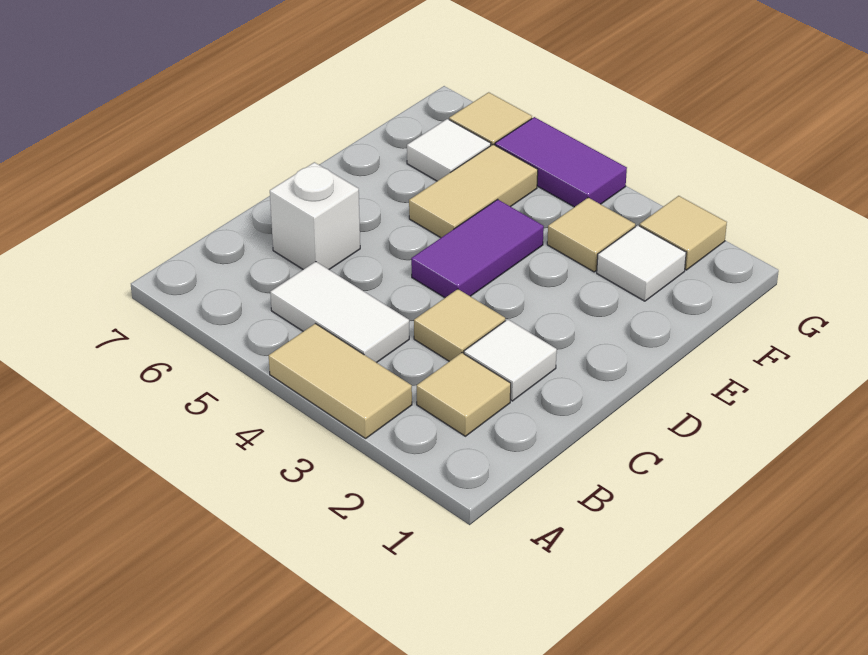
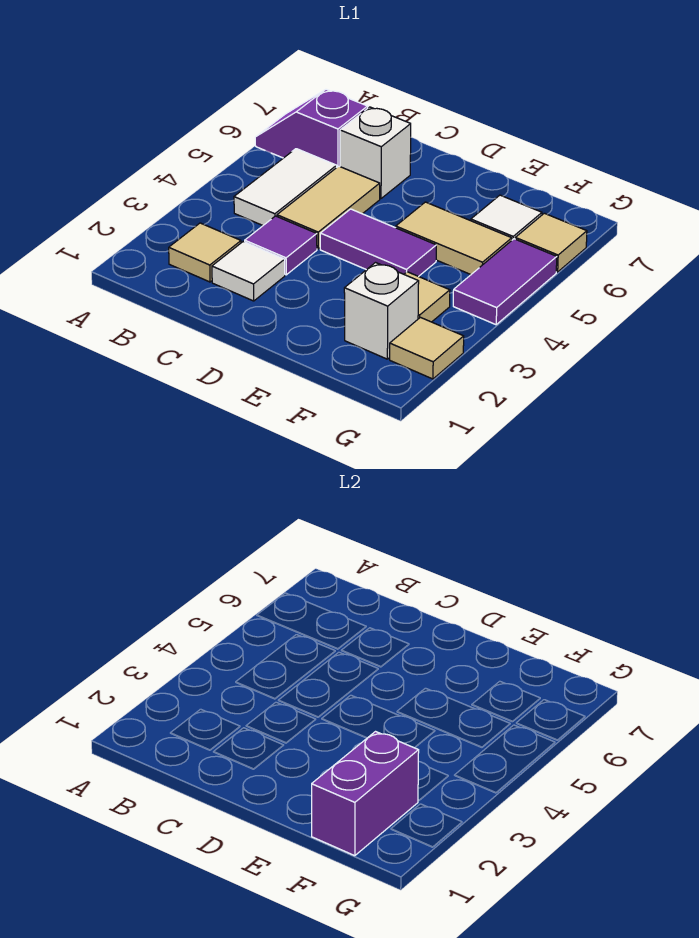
tan 1x2 tile [269,323,412,439] -> tan 1x2 tile moved to [277,166,380,249]
none -> purple 1x2 slope [255,89,368,167]
tan 1x1 tile [414,289,505,361] -> purple 1x1 tile [245,216,317,275]
none -> purple 1x2 brick [312,732,419,856]
white 1x1 tile [597,225,686,301] -> white 1x1 brick [344,263,419,359]

